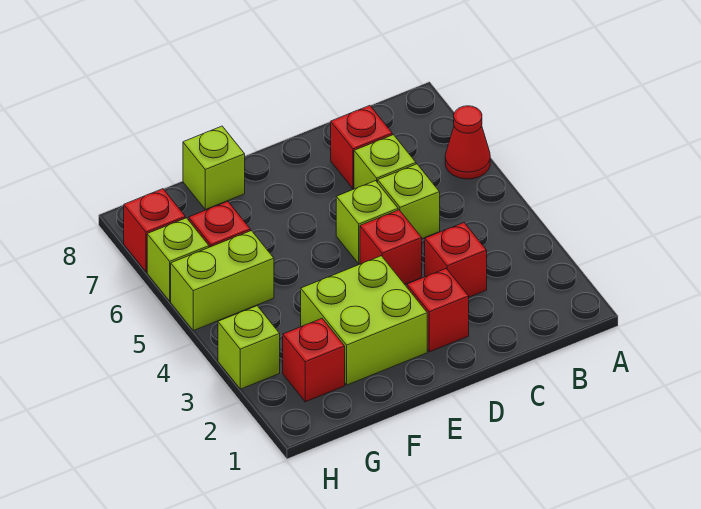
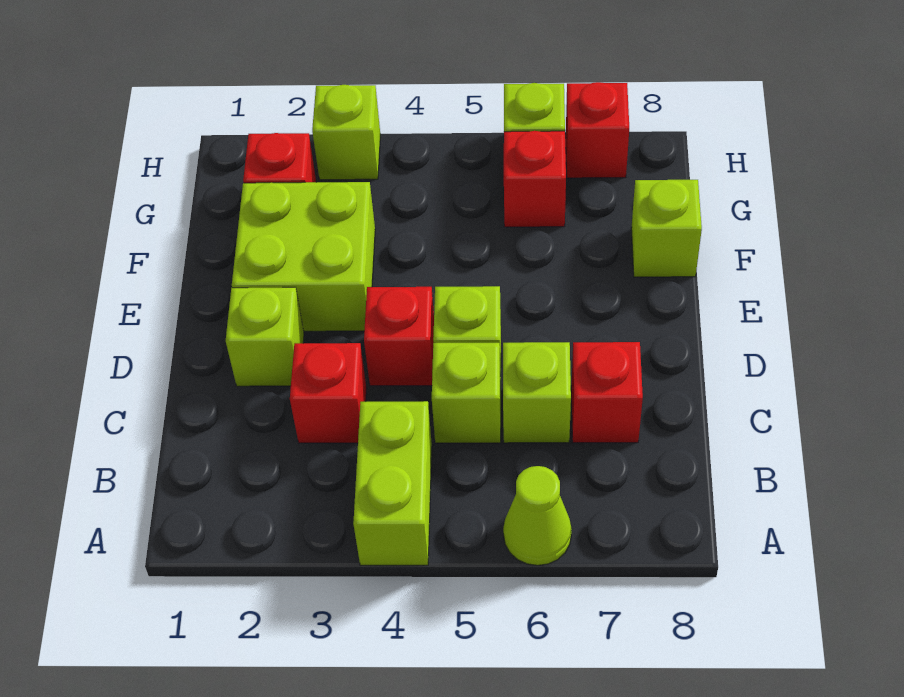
red 1x1 cone [445,106,490,179] -> lime 1x1 cone [503,466,572,565]
red 1x1 brick [407,269,469,352] -> lime 1x1 brick [226,287,304,386]
lime 1x2 brick [171,231,274,331] -> lime 1x2 brick moved to [353,401,432,565]

